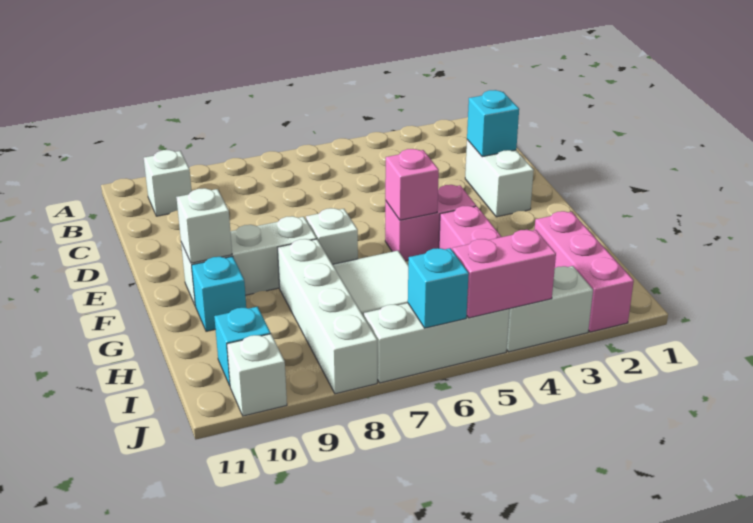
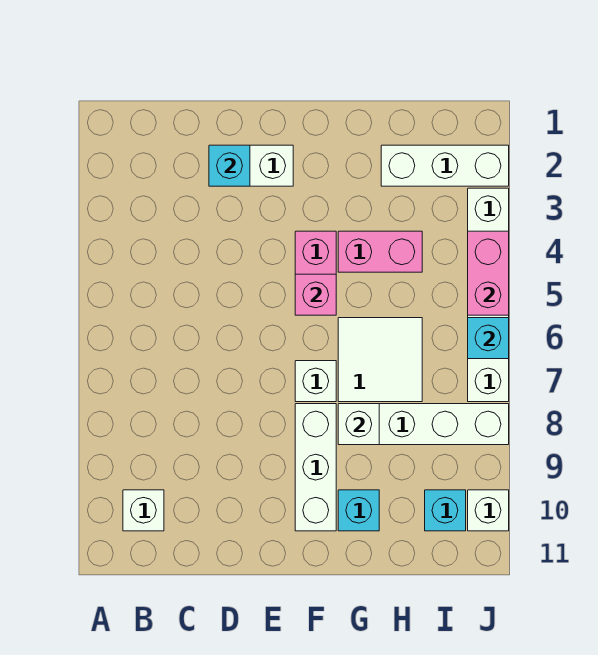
white 1x1 brick [176,188,232,263] -> white 1x1 brick moved to [338,404,379,445]
pink 1x3 brick [534,211,634,332] -> white 1x3 brick [381,145,509,186]

